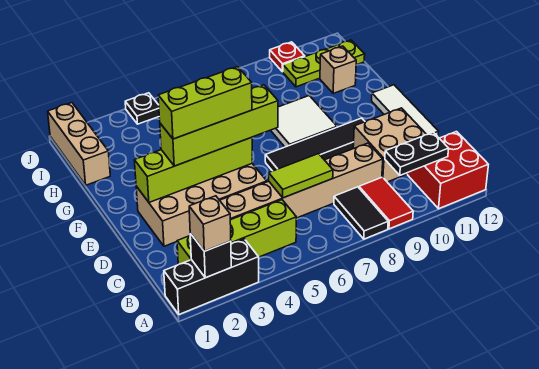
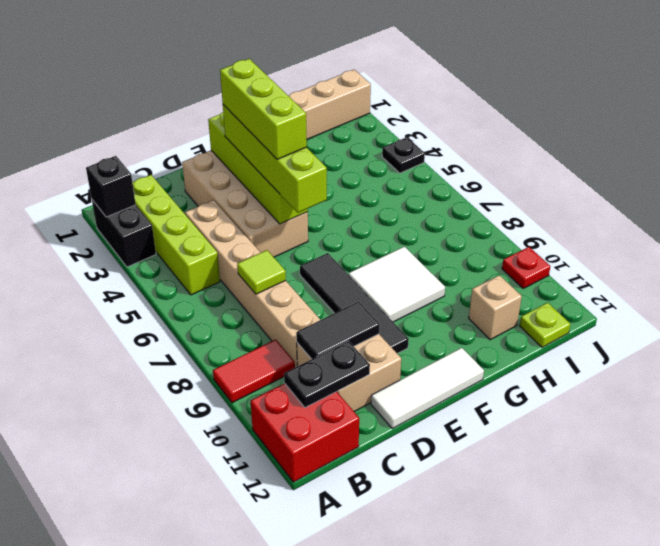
black 1x3 brick [164,239,259,314] -> black 1x2 brick [92,200,156,267]
tan 1x1 brick [189,196,231,251] -> none
black 1x2 tile [334,187,388,239] -> black 1x2 tile moved to [296,302,379,359]
black 1x2 plate [385,132,449,175] -> black 1x2 plate turned to [284,341,370,408]
lime 1x2 tile [269,154,333,198] -> lime 1x1 tile [237,250,286,294]
lime 1x3 plate [283,40,365,87] -> lime 1x1 plate [520,303,570,347]

